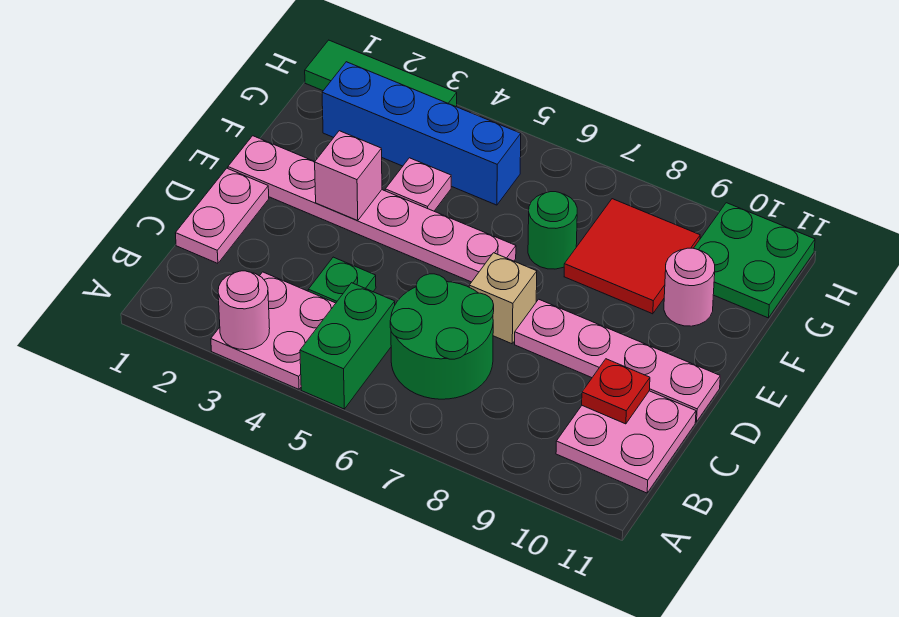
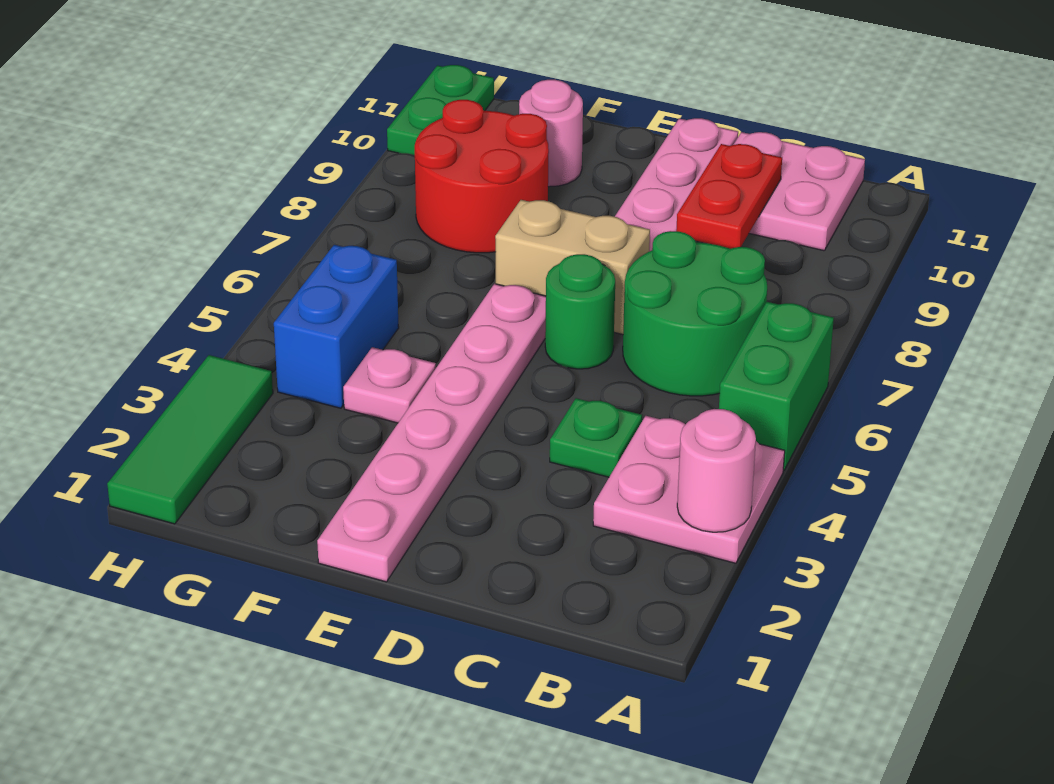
green 1x2 brick [300,283,395,409] -> green 1x2 brick turned to [719,302,834,471]
pink 1x2 plate [175,168,269,263] -> none
red 1x1 plate [582,359,650,424] -> red 1x2 plate [676,144,782,249]
tan 1x1 brick [469,253,537,344] -> tan 1x2 brick [495,200,650,335]
pink 1x1 brick [315,131,382,221] -> none
green 1x1 round brick [528,192,577,269] -> green 1x1 round brick moved to [545,254,615,369]
red 2x2 tile [564,199,700,314] -> red 2x2 round brick [415,100,549,253]
blue 1x4 brick [322,62,521,205] -> blue 1x2 brick [274,245,399,408]
green 2x2 plate [694,203,815,318] -> green 1x2 plate [387,65,494,155]

